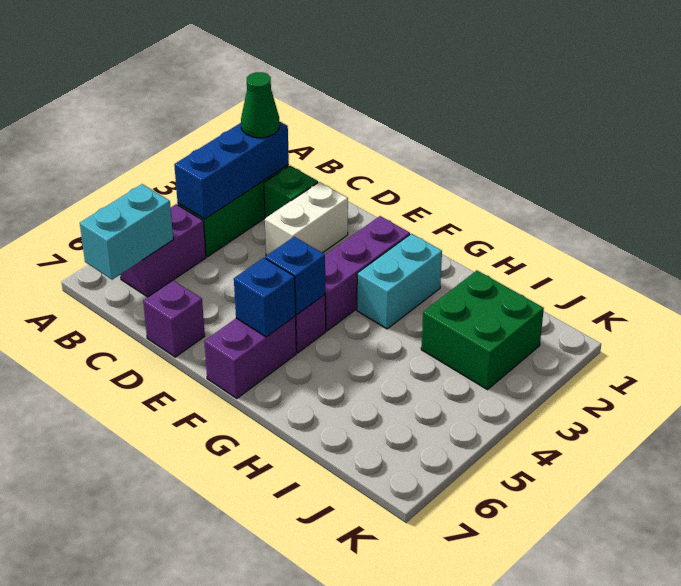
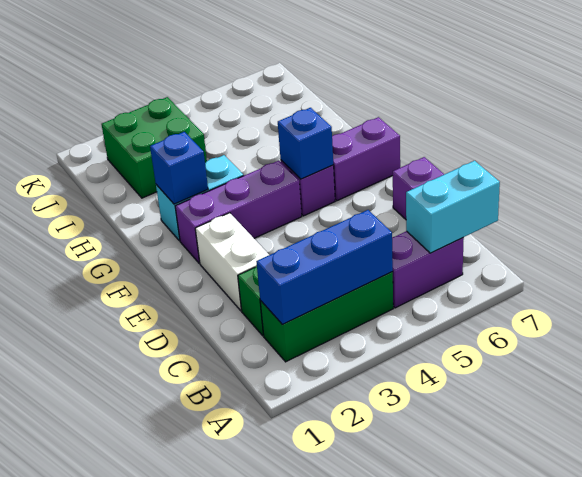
green 1x1 cone [241,72,280,138] -> none
white 1x2 brick [265,182,348,256] -> white 1x2 brick turned to [195,213,269,311]
blue 1x1 brick [234,258,296,337] -> blue 1x1 brick moved to [150,132,208,204]

